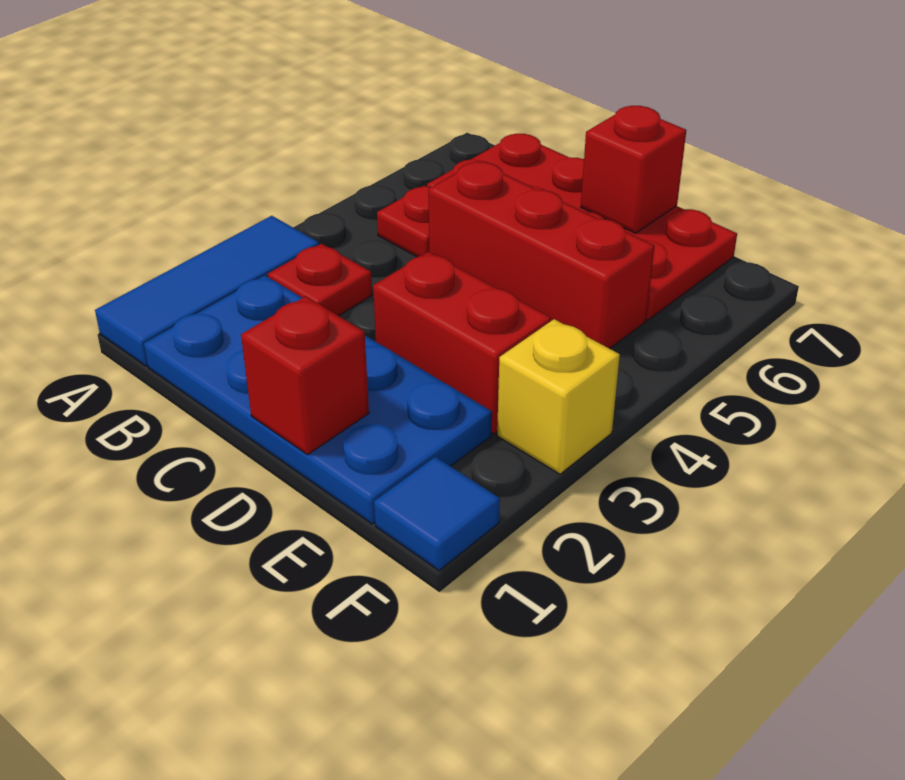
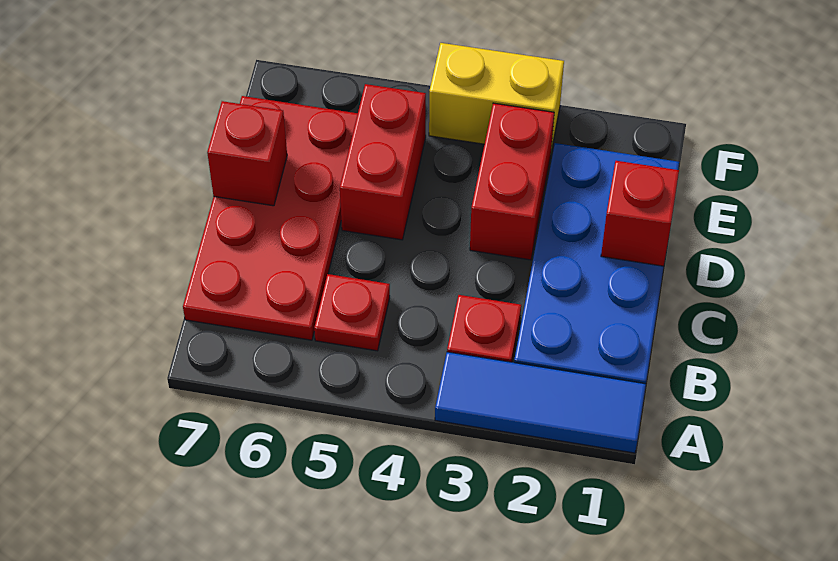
red 1x3 brick [429,161,654,349] -> red 1x2 brick [340,84,426,240]
blue 1x1 tile [374,457,500,571] -> none
yellow 1x1 brick [497,319,620,474] -> yellow 1x2 brick [429,43,564,151]

